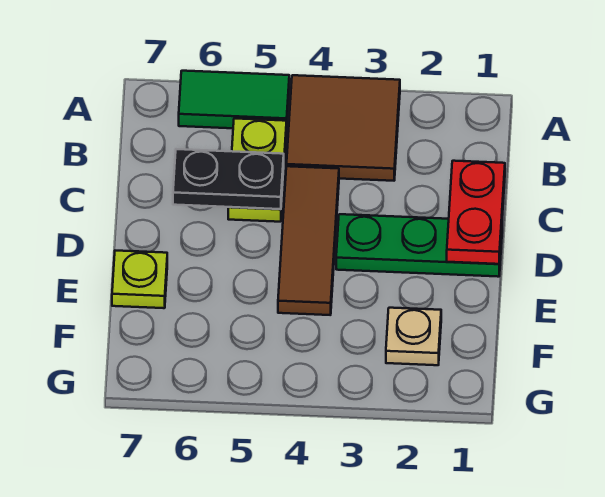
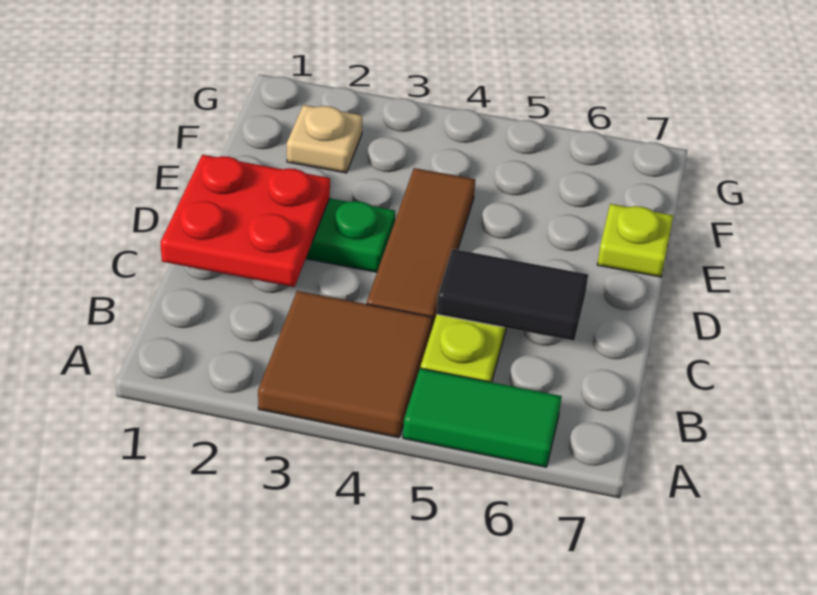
red 1x2 plate [447,161,505,264] -> red 2x2 plate [160,155,330,287]
black 1x2 plate [173,149,284,209] -> black 1x2 tile [437,249,588,341]

